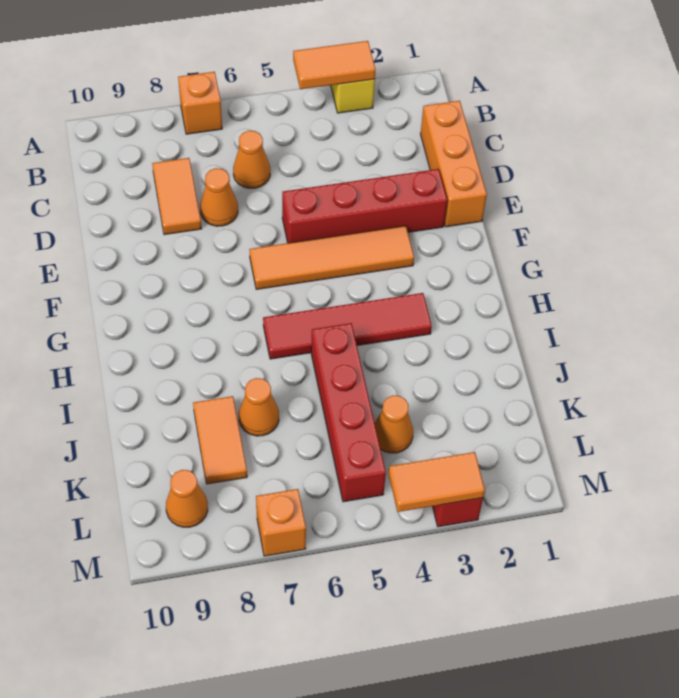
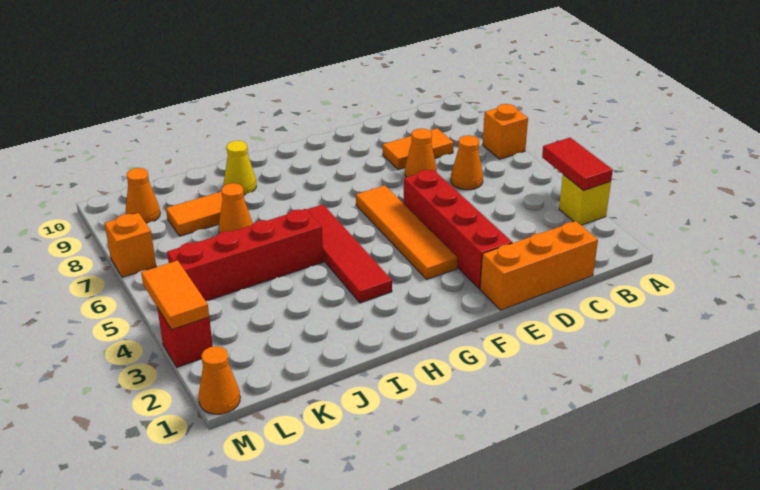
orange 1x2 tile [293,41,376,89] -> red 1x2 tile [542,138,613,191]
none -> yellow 1x1 cone [224,141,256,195]
orange 1x1 cone [375,396,413,453] -> orange 1x1 cone moved to [198,346,240,414]

